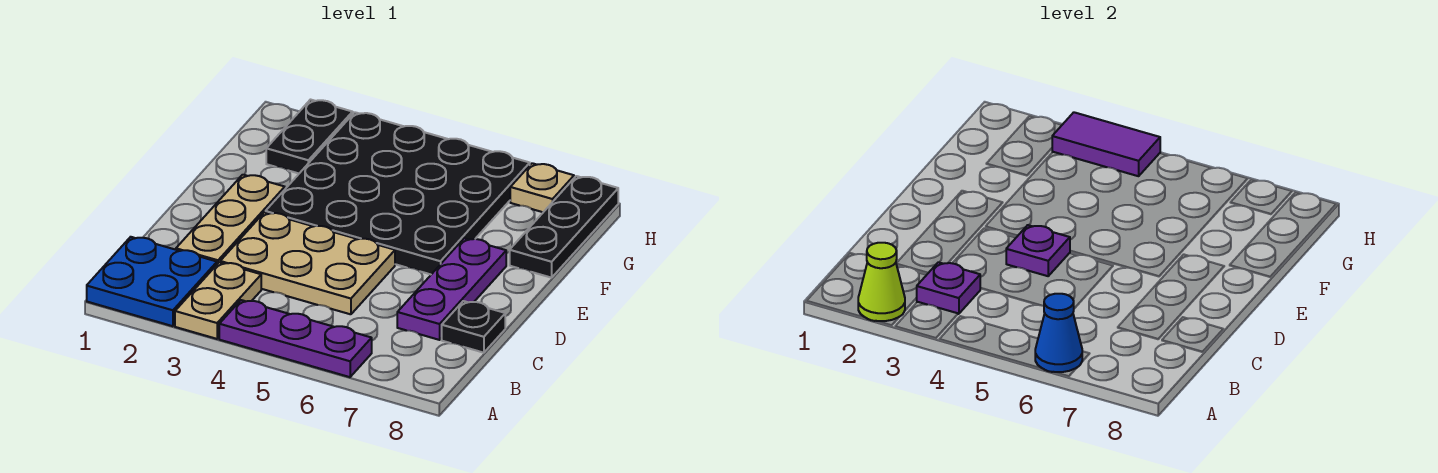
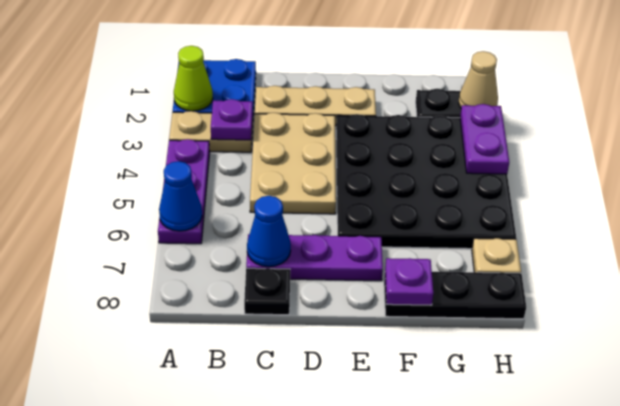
none -> blue 1x1 cone [247,196,291,267]
purple 1x1 plate [1006,225,1070,276] -> purple 1x1 plate moved to [385,258,433,305]
none -> tan 1x1 cone [459,51,498,108]
purple 1x2 tile [1052,112,1160,176] -> purple 1x2 plate [460,104,509,174]

